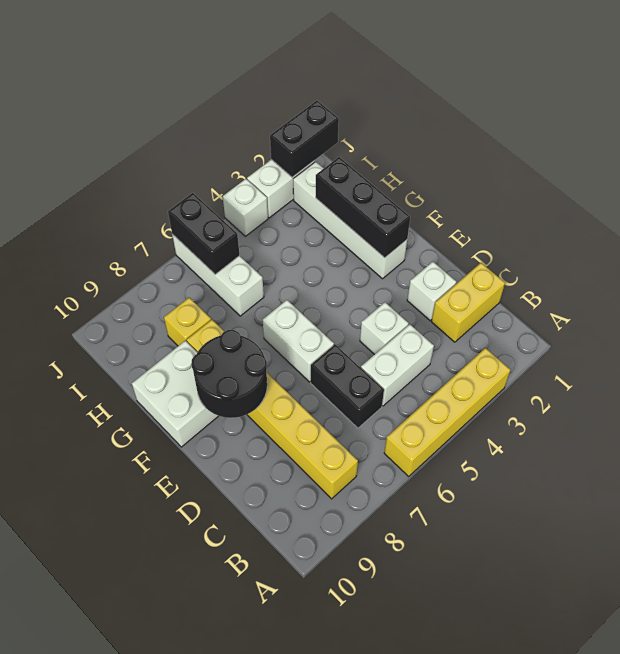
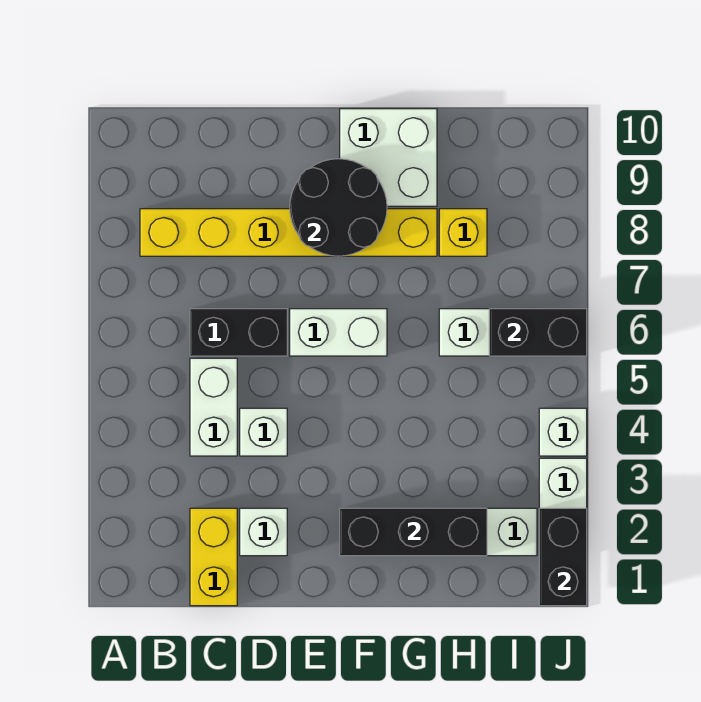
yellow 1x4 brick [384,348,510,476] -> none

